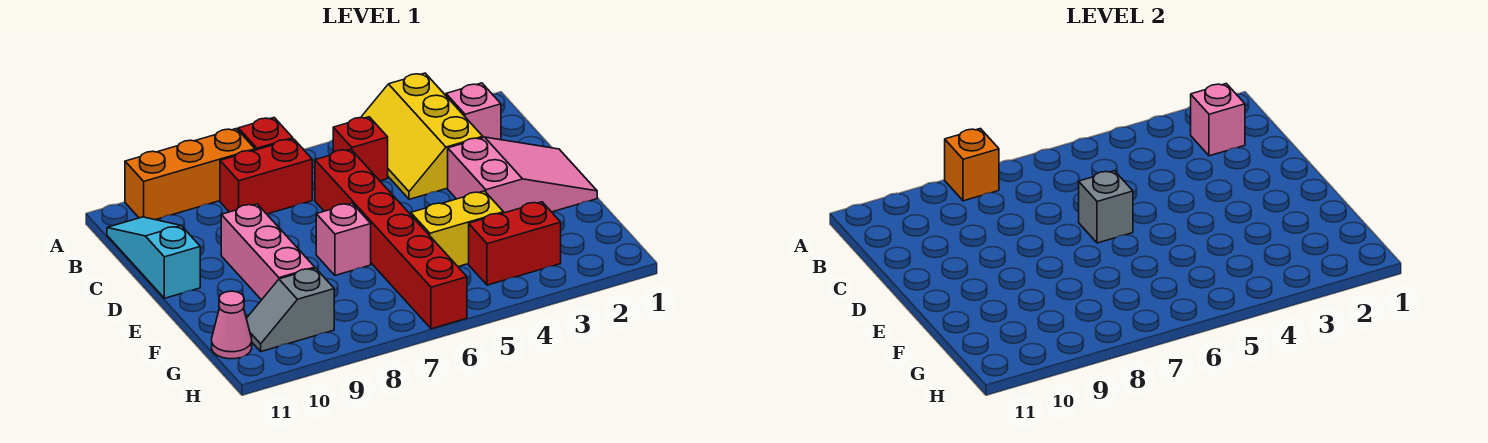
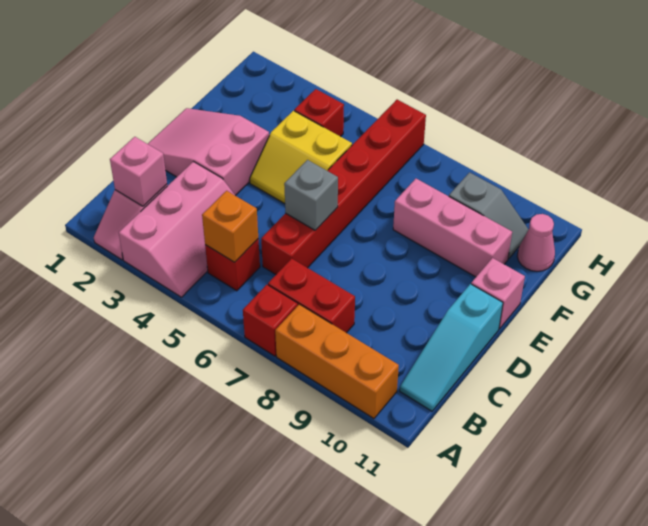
yellow 2x3 slope [361,73,483,199] -> pink 2x3 slope [119,162,235,297]
orange 1x1 brick [945,129,999,201] -> orange 1x1 brick moved to [202,191,258,262]
pink 1x3 brick [221,204,315,300] -> pink 1x3 brick turned to [393,179,512,277]
pink 1x1 brick [316,203,371,275] -> pink 1x1 brick moved to [471,258,525,329]
red 1x2 brick [469,202,561,285] -> red 1x1 brick [294,89,344,137]

